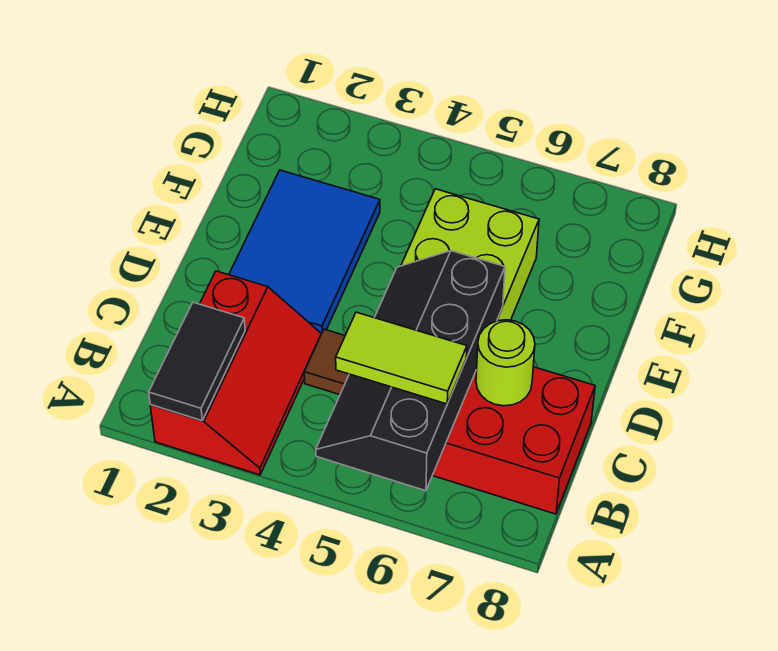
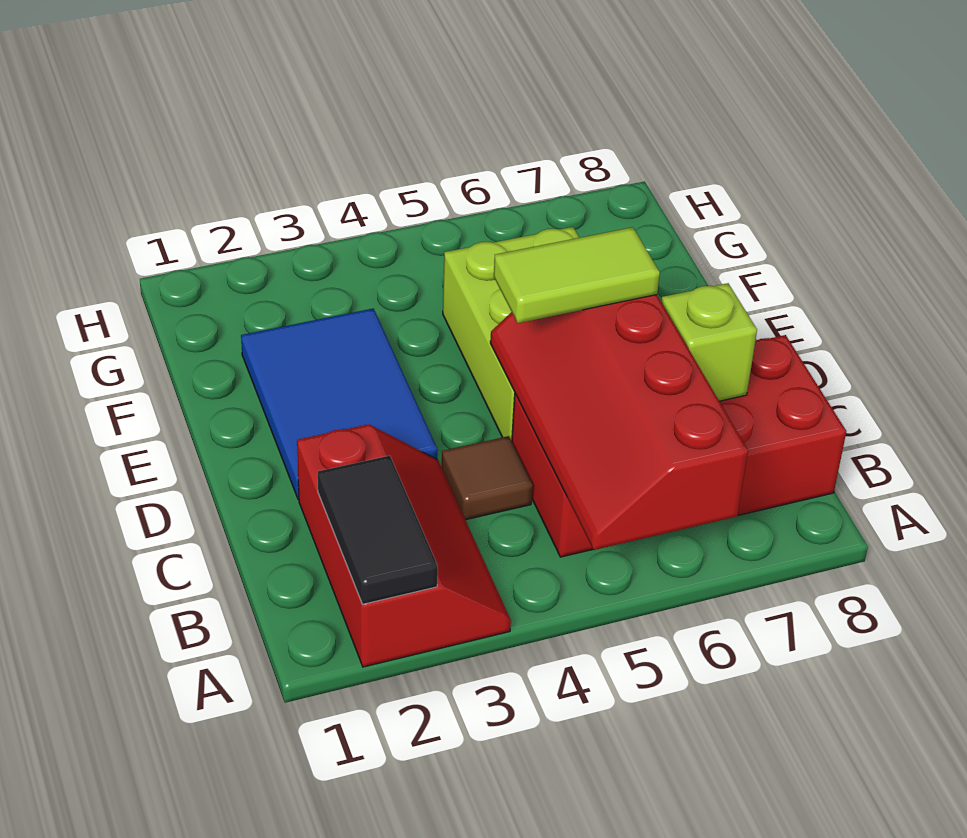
black 2x4 slope [316,251,505,491] -> red 2x4 slope [490,295,748,550]
lime 1x2 tile [336,312,467,404] -> lime 1x2 tile moved to [494,227,660,323]
lime 1x1 round brick [476,320,535,406] -> lime 1x1 brick [661,283,757,401]

